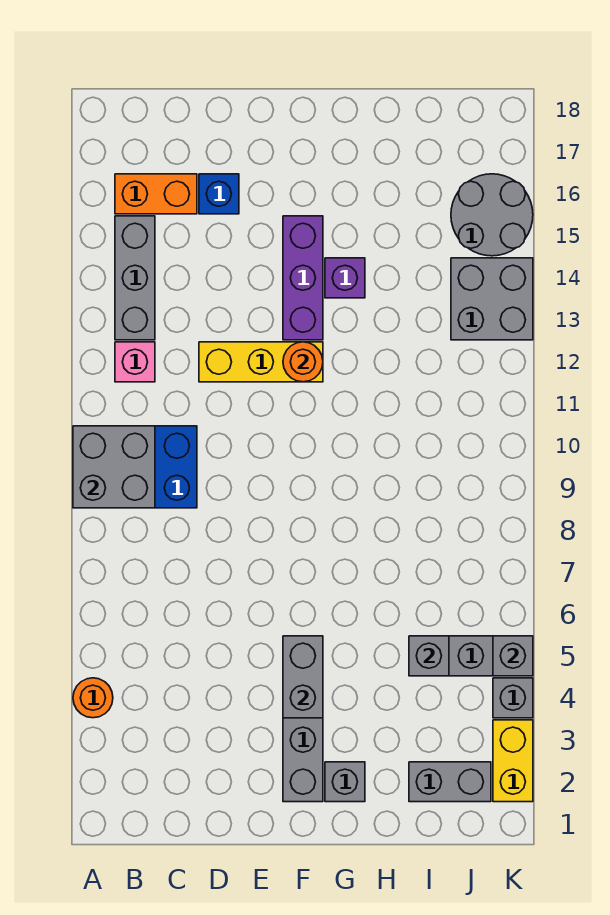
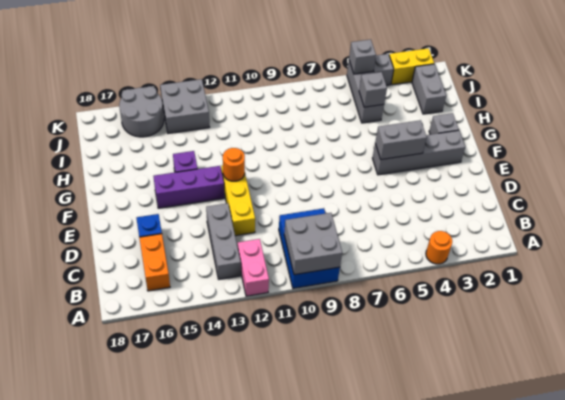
pink 1x1 brick [115,342,155,382] -> pink 1x2 brick [238,239,269,296]
grey 1x3 brick [115,216,155,340] -> grey 1x3 brick turned to [206,203,241,279]

